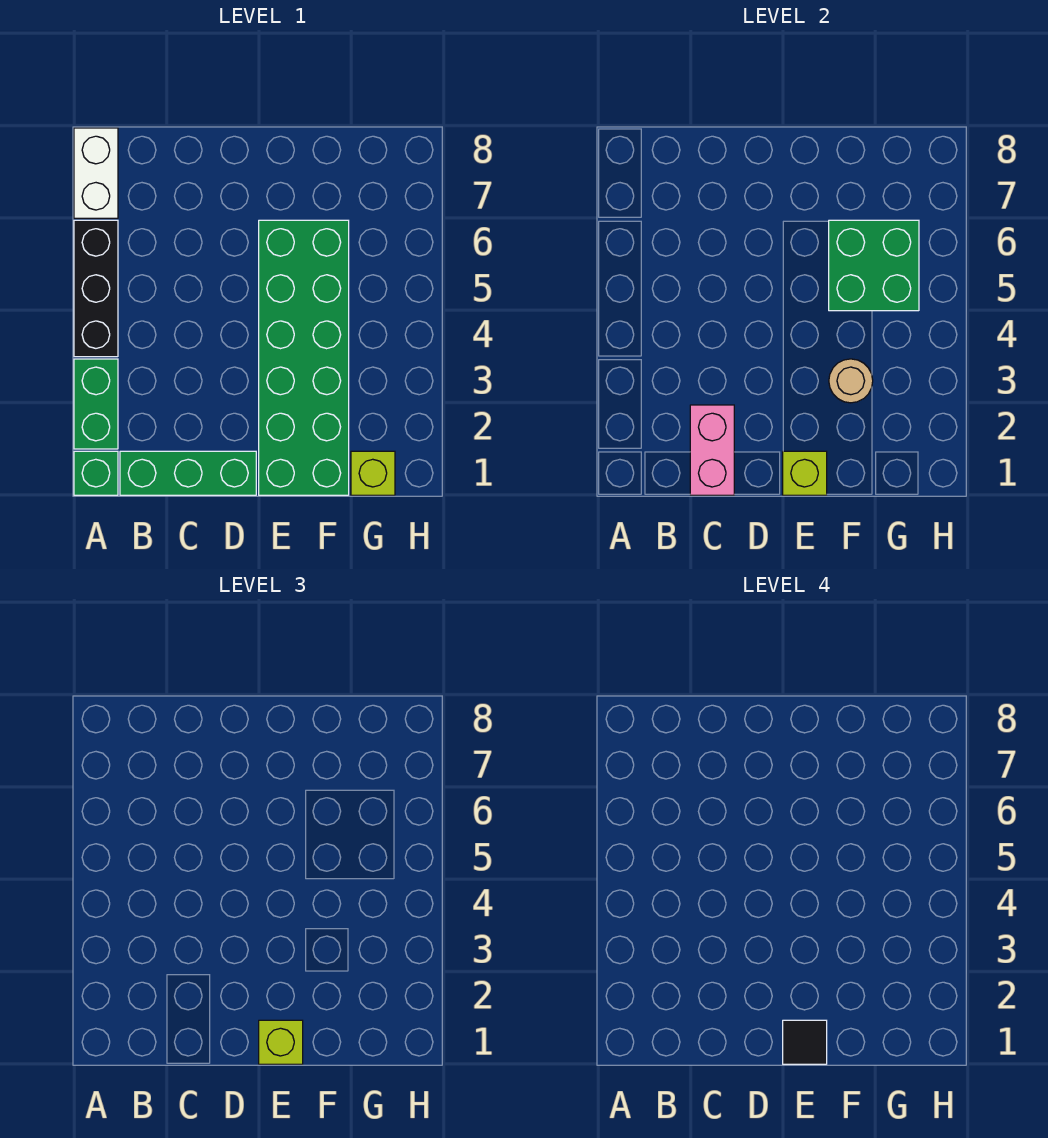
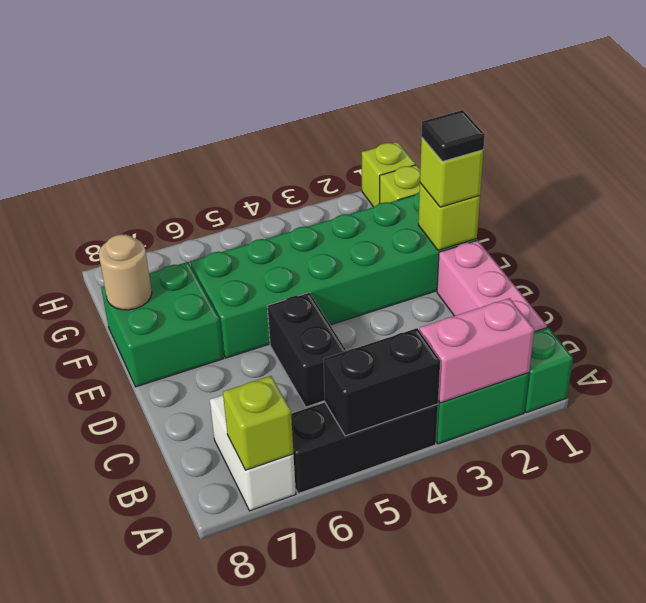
none -> black 1x2 brick [323,328,440,436]
white 1x2 brick [74,128,118,218] -> white 1x2 brick turned to [210,395,296,511]
none -> lime 1x1 brick [223,376,293,470]
green 1x3 brick [120,451,256,495] -> pink 1x3 brick [437,240,547,332]
pink 1x2 brick [690,405,734,495] -> pink 1x2 brick moved to [420,298,534,403]
none -> black 1x2 brick [267,293,346,407]
tan 1x1 round brick [829,359,873,403] -> tan 1x1 round brick moved to [99,234,152,310]
green 2x2 brick [829,220,919,311] -> green 2x2 brick moved to [101,262,223,387]
none -> lime 1x1 brick [362,142,416,207]

